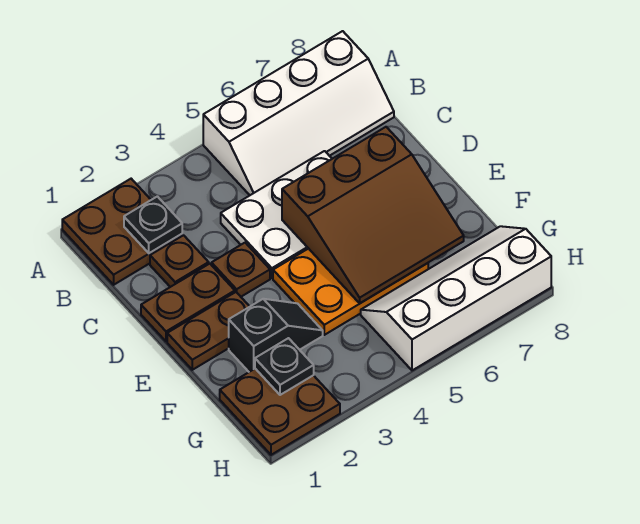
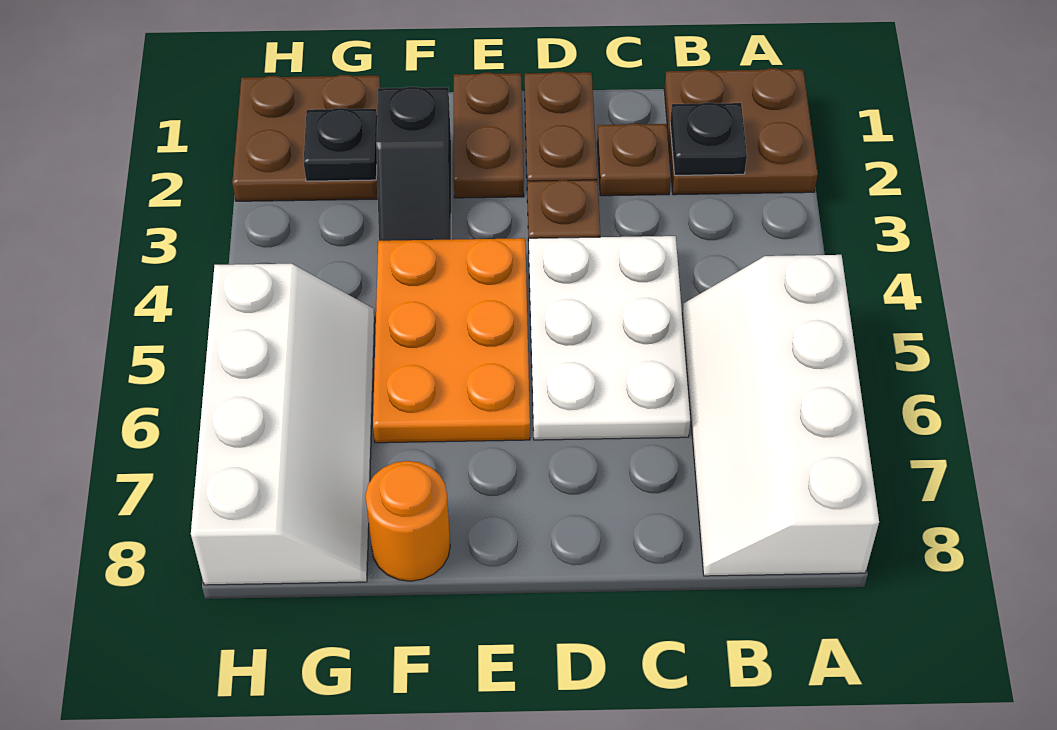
brown 3x3 slope [282,127,464,303] -> none
none -> orange 1x1 round brick [366,461,450,581]

